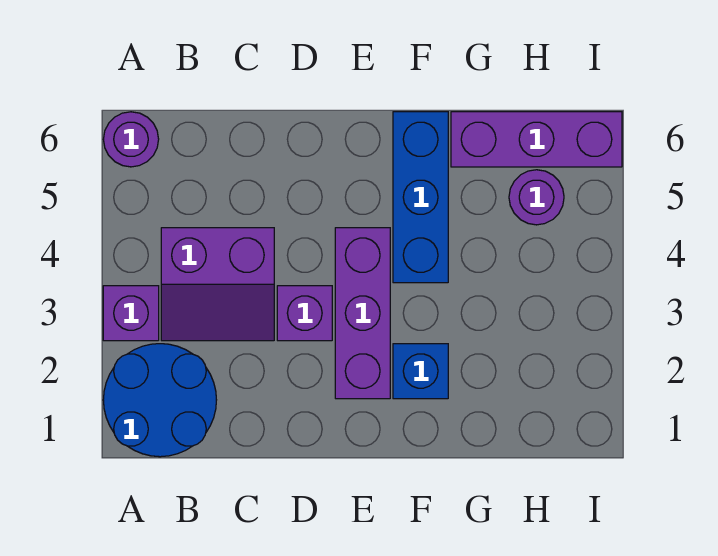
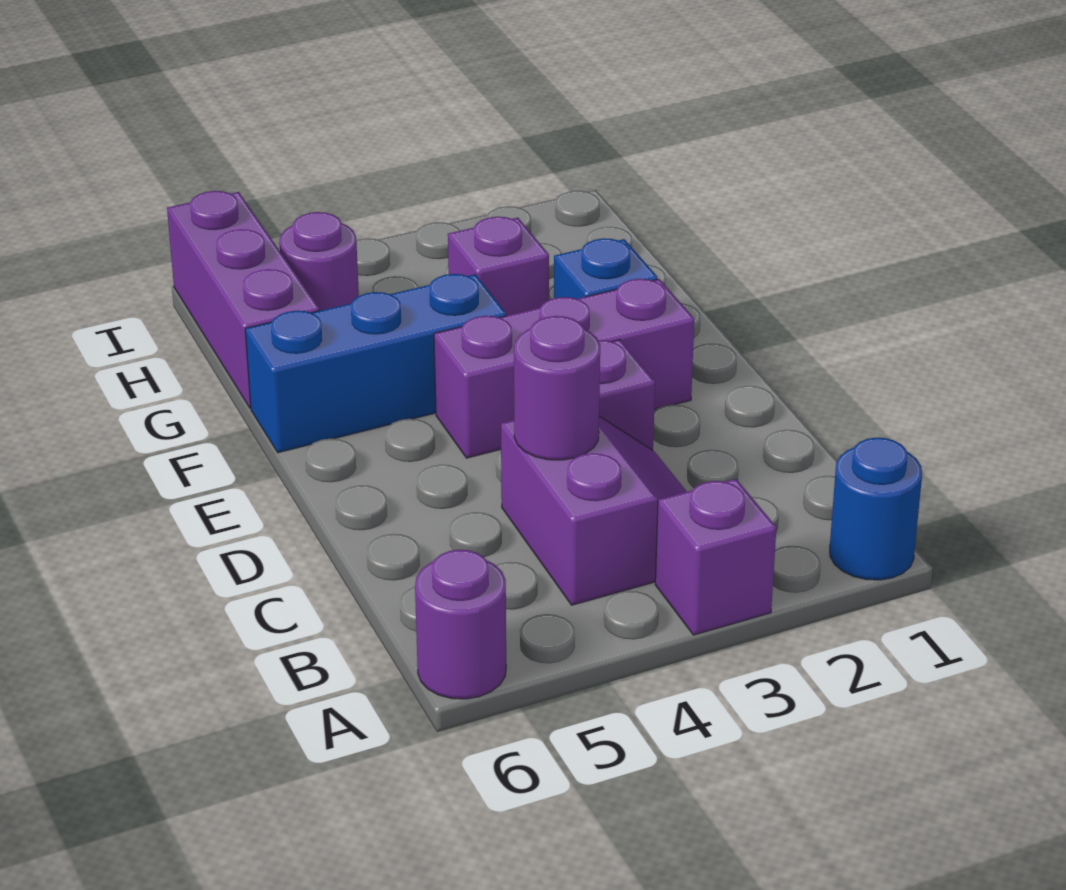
blue 2x2 round brick [103,344,216,457] -> blue 1x1 round brick [830,438,922,580]
none -> purple 1x1 round brick [514,316,600,460]
none -> purple 1x1 brick [448,217,549,316]

